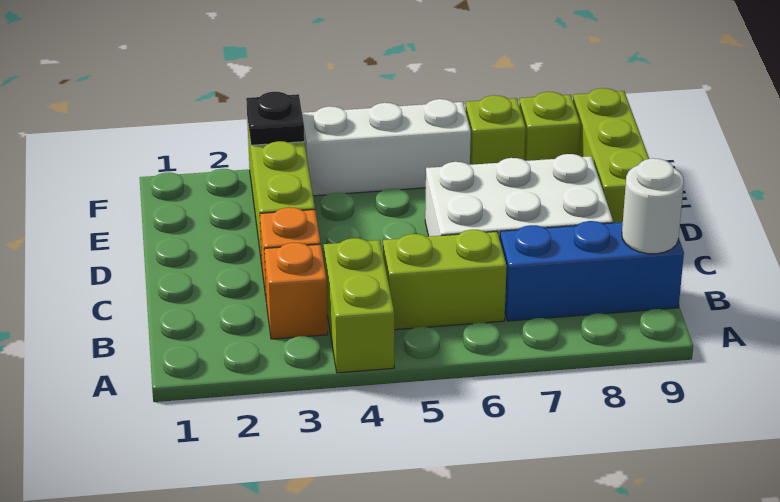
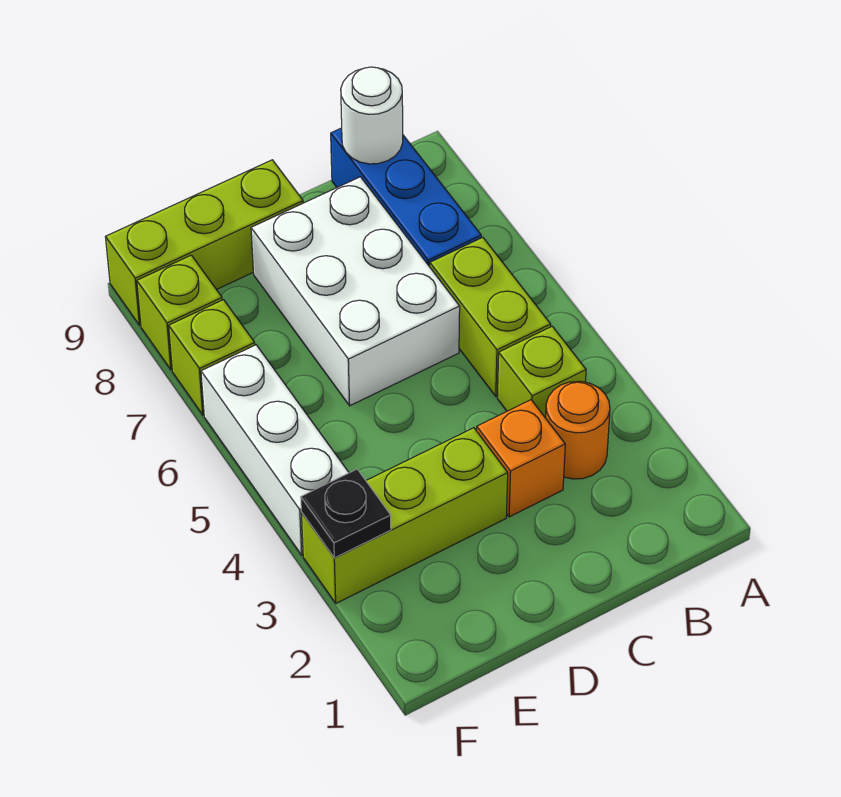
lime 1x2 brick [324,238,394,373] -> lime 1x1 brick [497,326,586,418]
orange 1x1 brick [264,243,328,339] -> orange 1x1 round brick [546,381,610,479]

